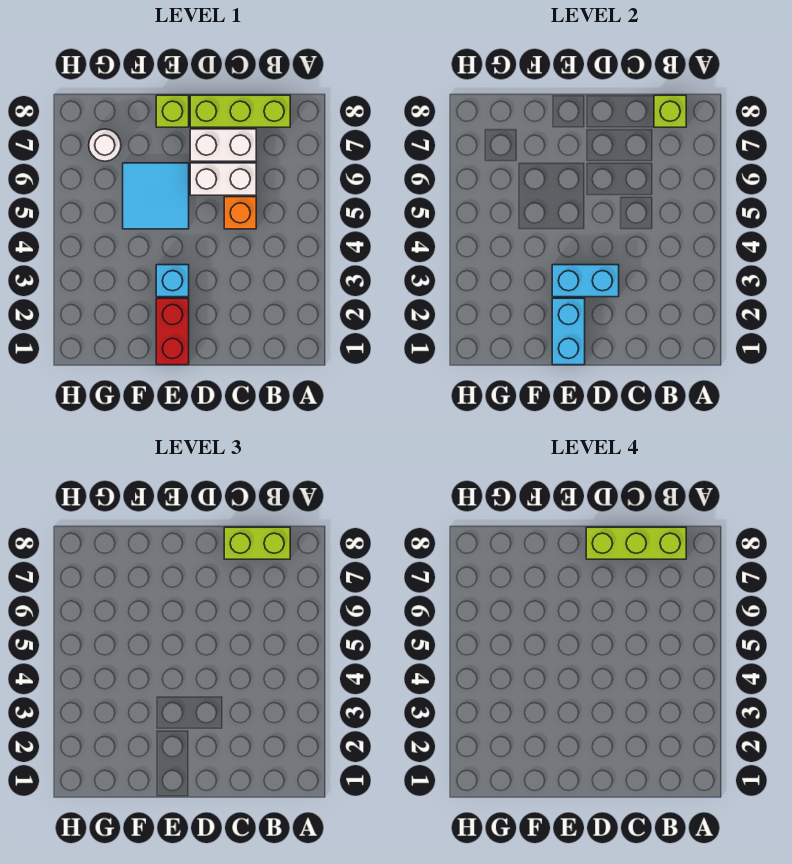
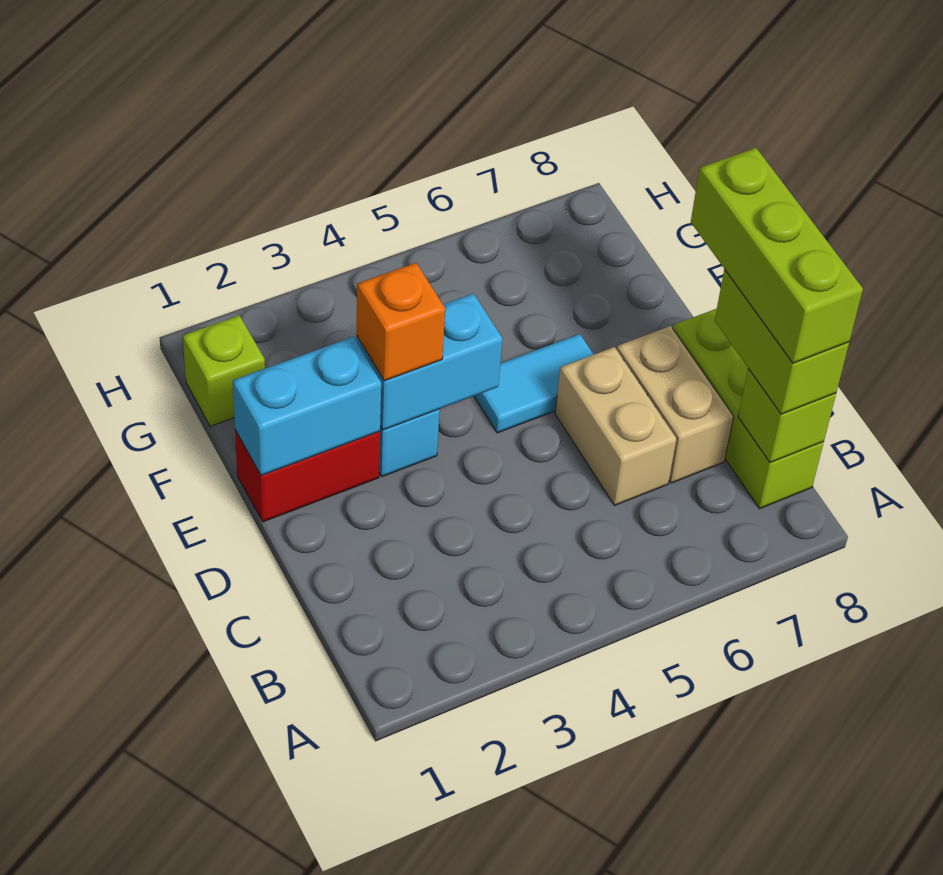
orange 1x1 brick [224,197,256,229] -> orange 1x1 brick moved to [357,263,445,381]
white 1x2 brick [190,163,256,195] -> tan 1x2 brick [555,347,676,505]
white 1x2 brick [190,129,256,161] -> tan 1x2 brick [617,326,734,483]
cyan 1x2 brick [552,265,619,297] -> cyan 1x2 brick turned to [356,294,503,430]
cyan 2x2 tile [123,163,189,229] -> cyan 1x2 tile [474,334,594,433]
lime 1x1 brick [156,95,189,127] -> lime 1x1 brick moved to [183,315,265,426]
white 1x1 round brick [89,129,121,161] -> none

